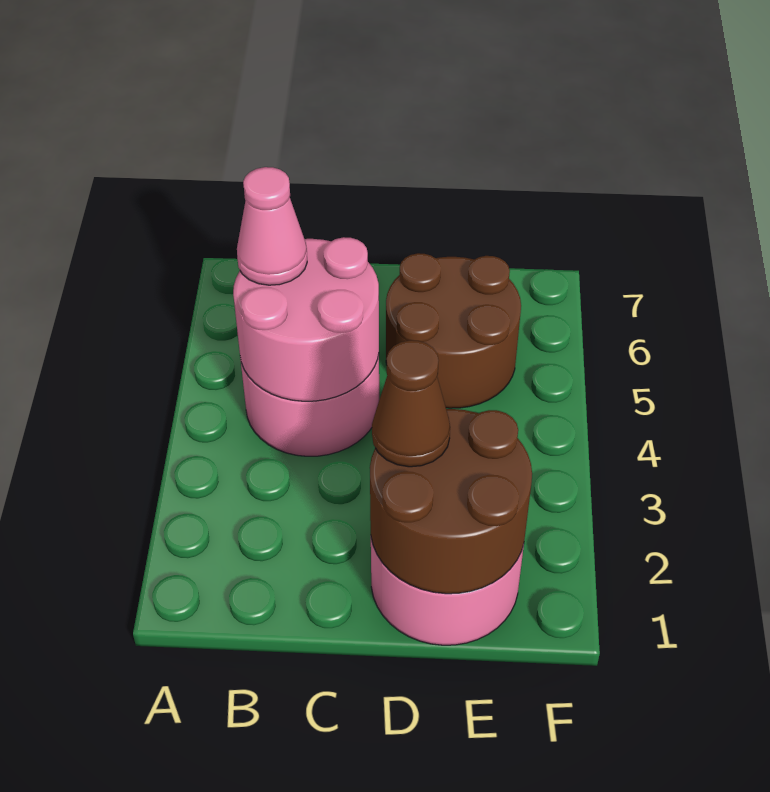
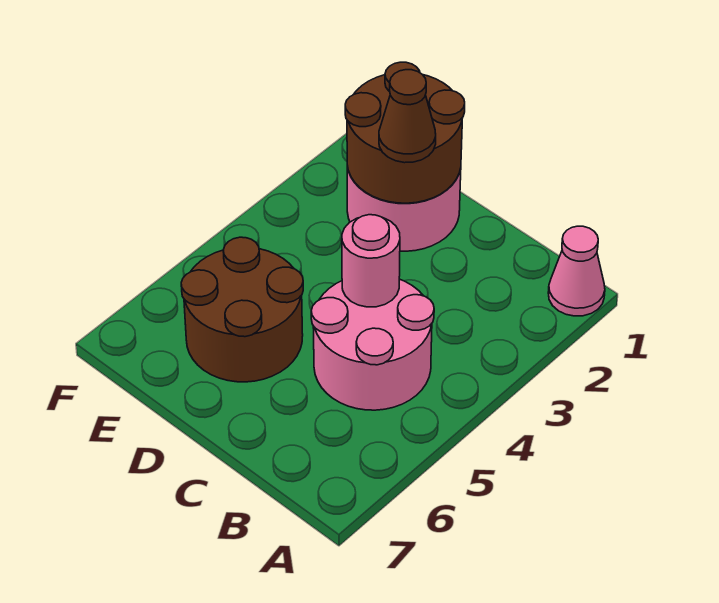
pink 2x2 round brick [233,237,379,401] -> pink 1x1 round brick [342,215,400,307]
pink 1x1 cone [237,167,307,285] -> pink 1x1 cone moved to [548,226,605,316]

